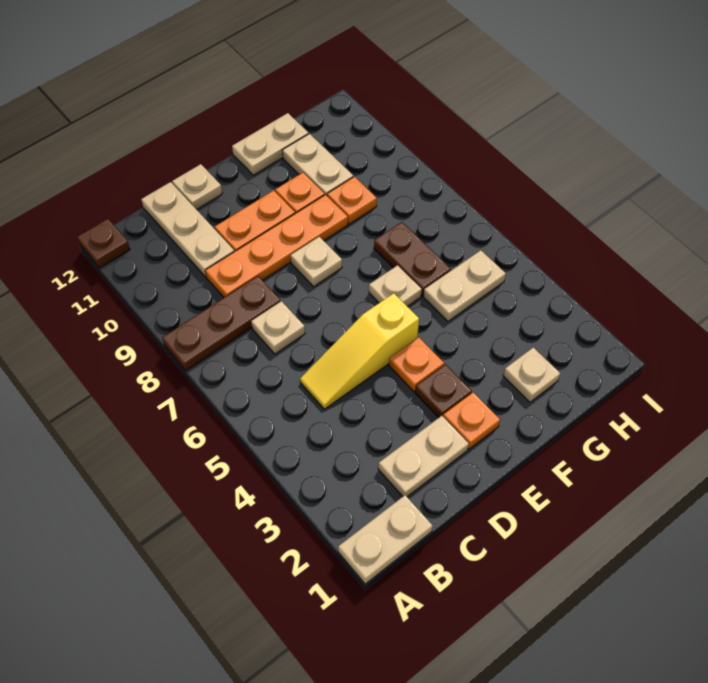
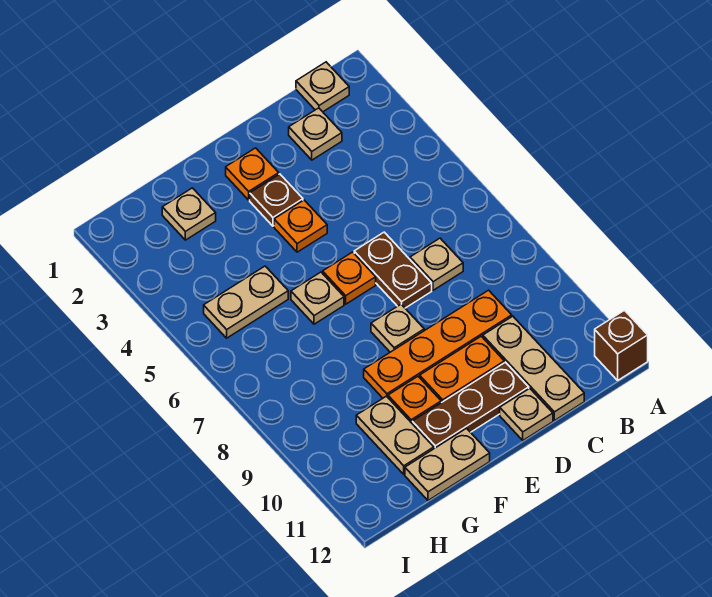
tan 1x2 plate [338,495,433,584] -> tan 1x1 plate [296,62,349,112]
brown 1x3 plate [162,276,281,371] -> brown 1x3 plate moved to [412,362,529,449]
brown 1x1 plate [78,219,130,268] -> brown 1x1 brick [595,310,648,380]
tan 1x2 plate [378,416,469,497] -> tan 1x1 plate [289,108,342,160]
yellow 1x3 slope [300,293,419,409] -> none
brown 1x2 plate [374,222,451,296] -> brown 1x2 plate moved to [354,232,432,308]
orange 1x1 plate [327,177,377,224] -> orange 1x1 plate moved to [323,252,376,304]

